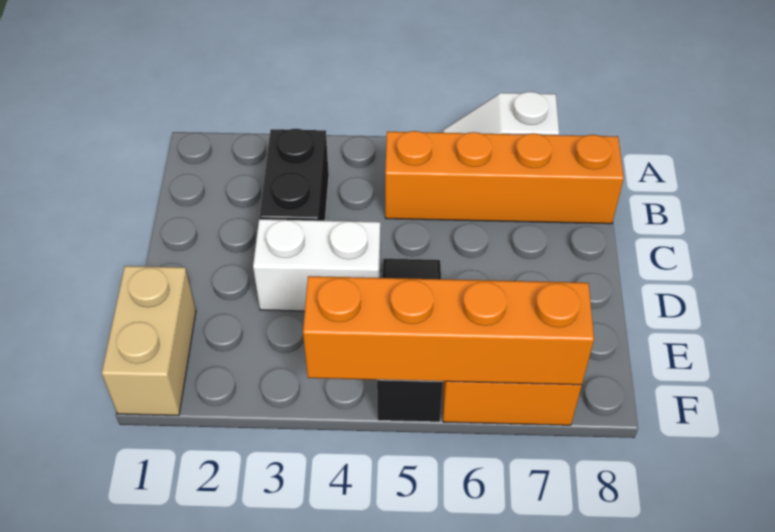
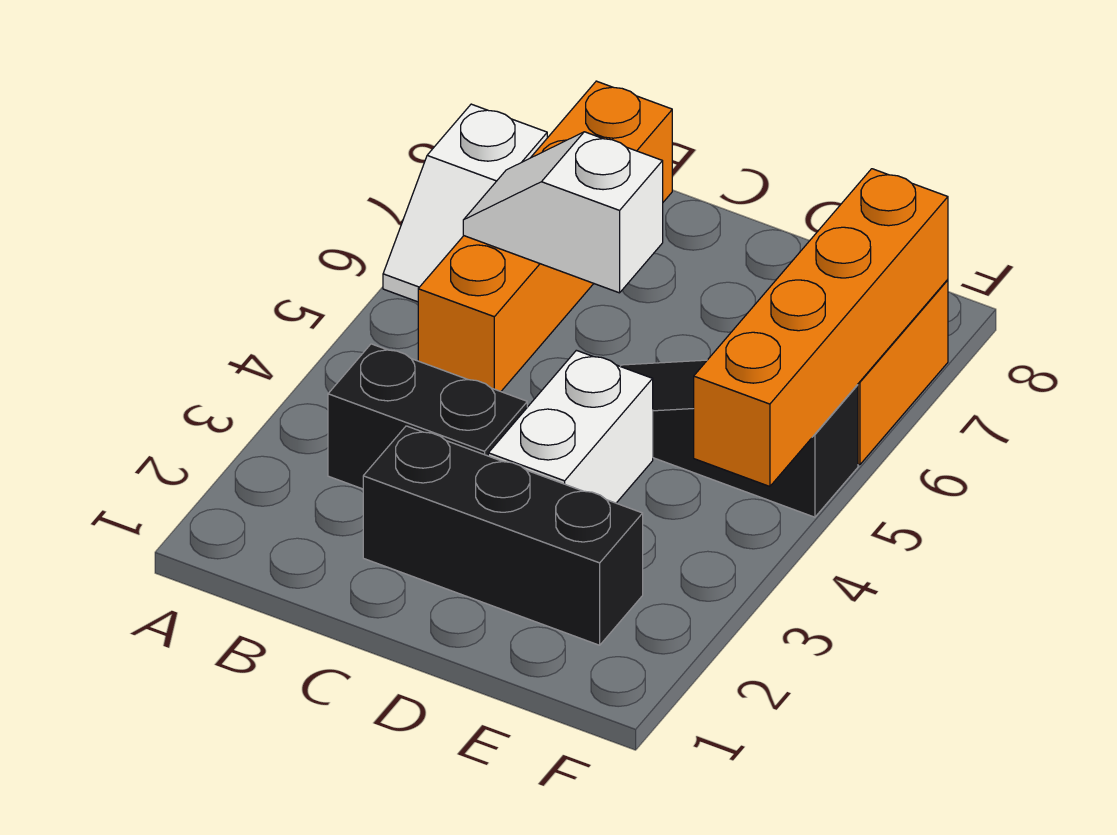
none -> white 1x2 slope [463,132,663,293]
none -> black 1x3 brick [363,426,643,645]
tan 1x2 brick [102,266,196,415] -> none

